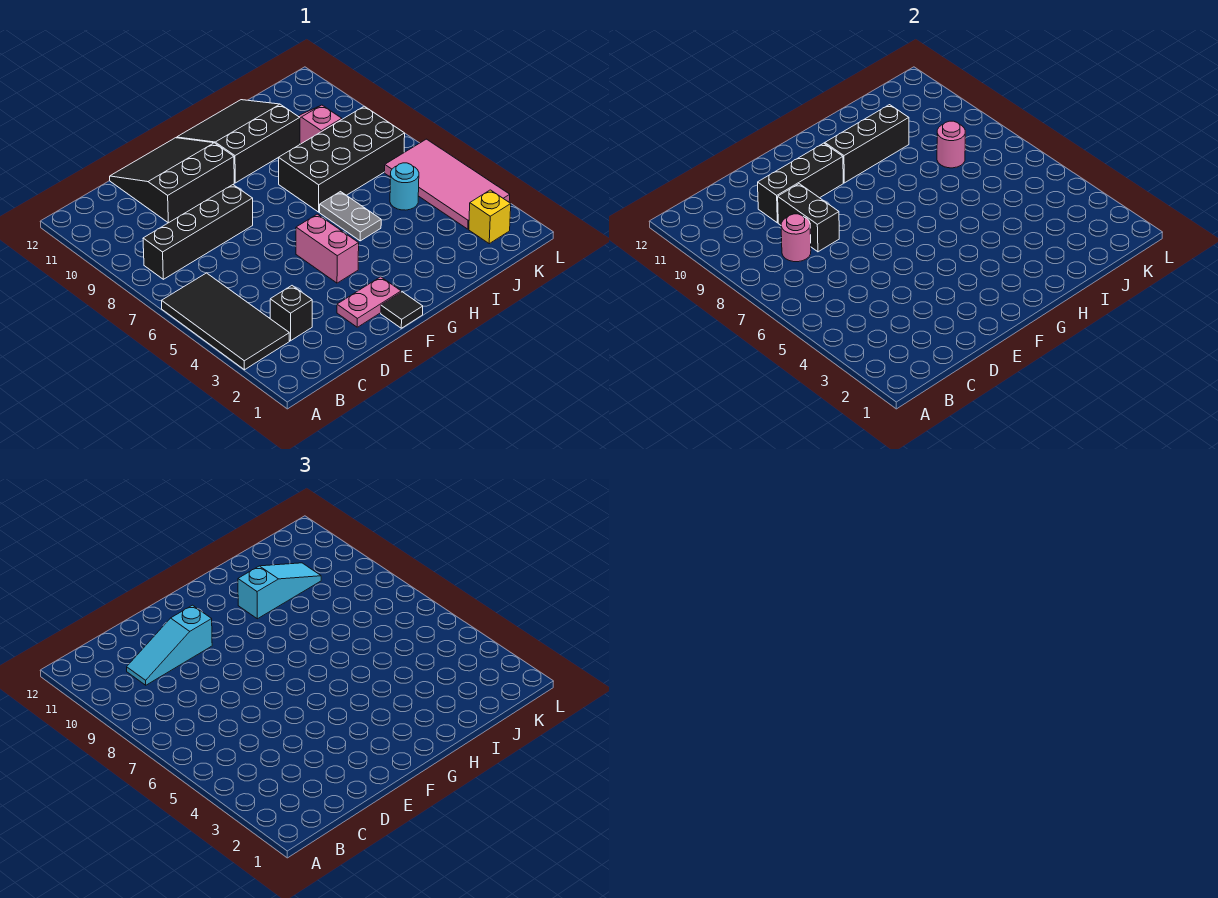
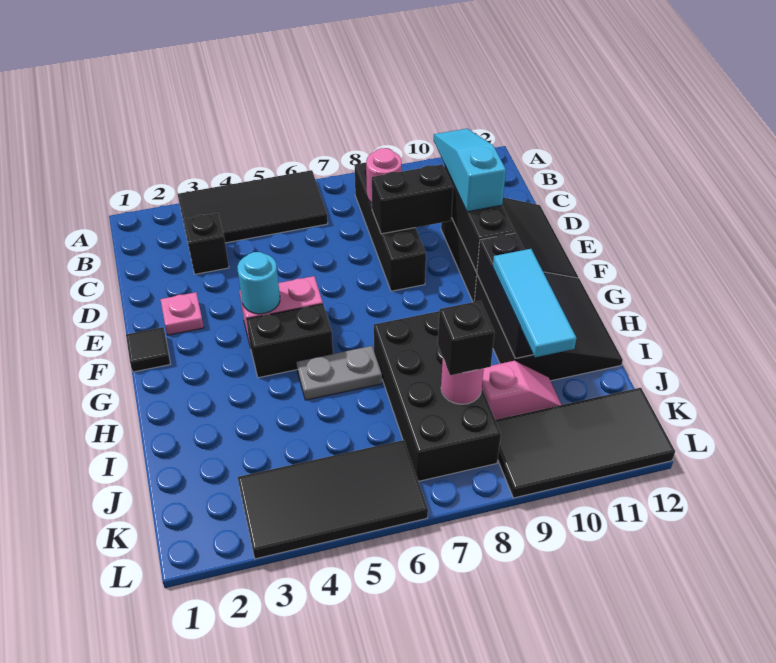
pink 1x2 plate [337,277,401,327] -> pink 1x1 plate [160,292,204,335]
none -> black 1x2 brick [246,304,333,378]
cyan 1x3 slope [238,563,321,619] -> cyan 1x3 tile [493,249,576,357]
cyan 1x1 round brick [390,163,419,210] -> cyan 1x1 round brick moved to [237,252,280,314]
none -> black 1x1 brick [438,301,495,375]
yellow 1x1 brick [469,190,511,244] -> none
pink 2x4 tile [385,139,510,229] -> black 2x4 tile [238,440,428,559]
none -> black 2x4 tile [496,388,675,498]

